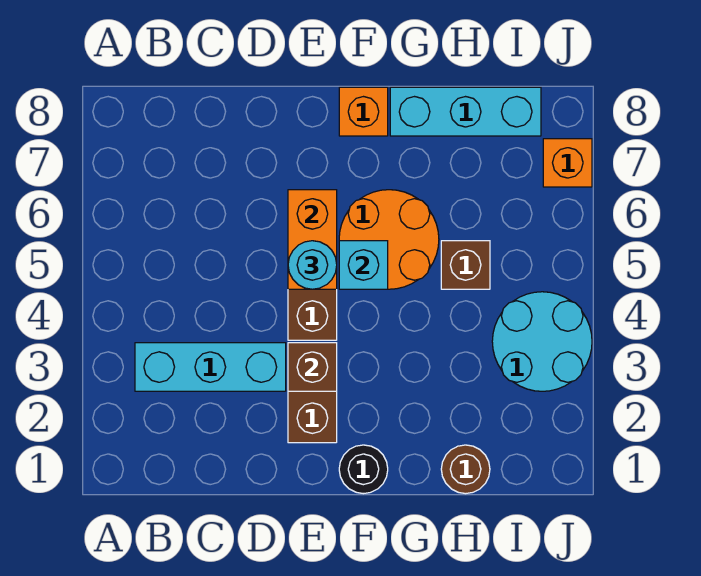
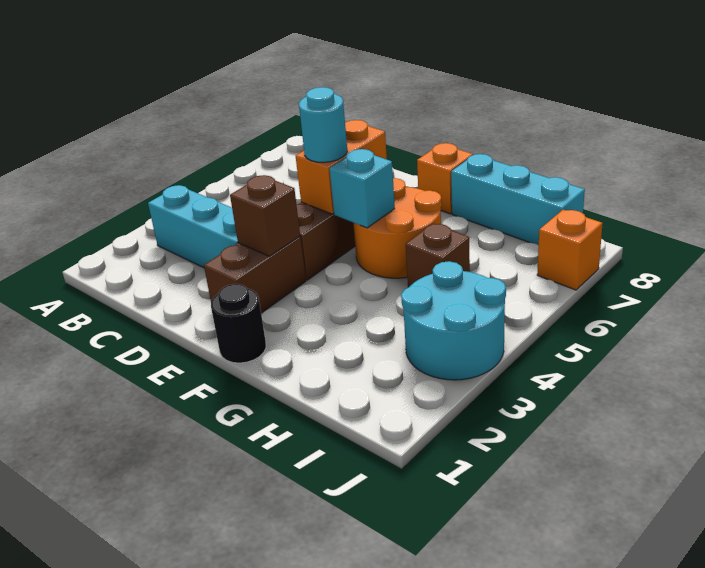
brown 1x1 round brick [441,445,490,494] -> none

